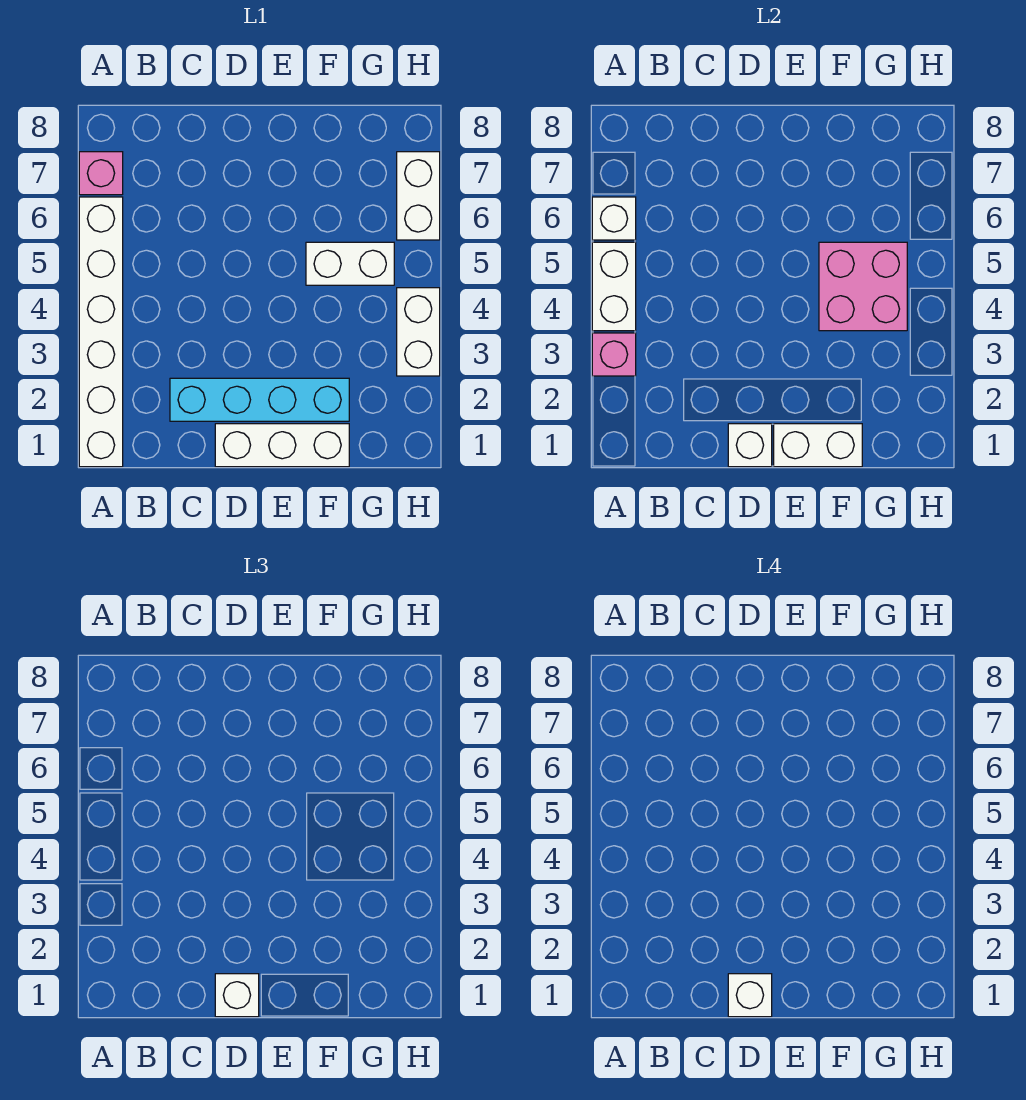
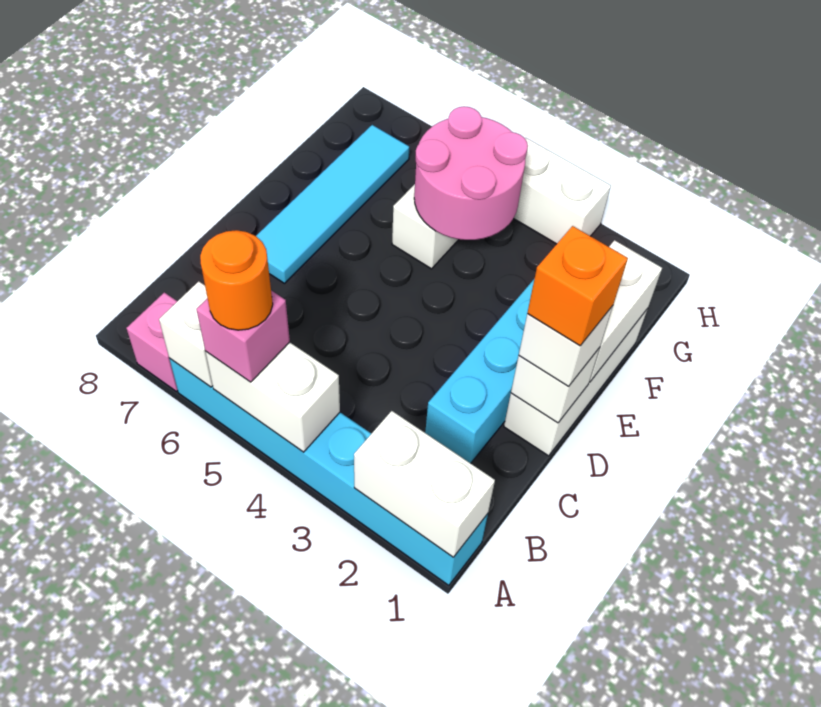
white 1x6 brick [79,197,123,467] -> cyan 1x6 brick [169,358,488,585]
pink 1x1 brick [592,333,636,376] -> pink 1x1 brick moved to [196,291,290,382]
none -> orange 1x1 round brick [200,230,273,330]
white 1x1 brick [728,974,772,1017] -> orange 1x1 brick [527,226,628,346]
none -> cyan 1x4 tile [256,125,409,283]
pink 2x2 brick [819,242,907,331] -> pink 2x2 round brick [414,106,528,240]
white 1x2 brick [397,152,440,240] -> white 1x2 brick moved to [354,411,495,557]

